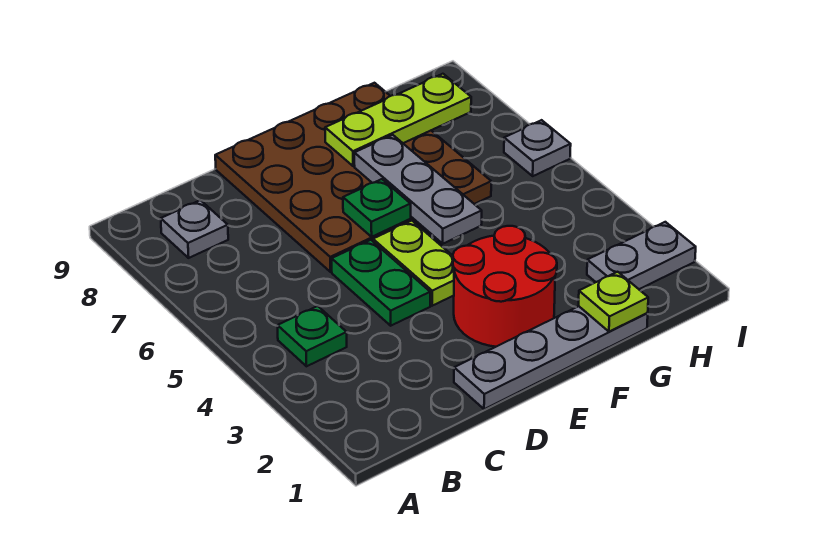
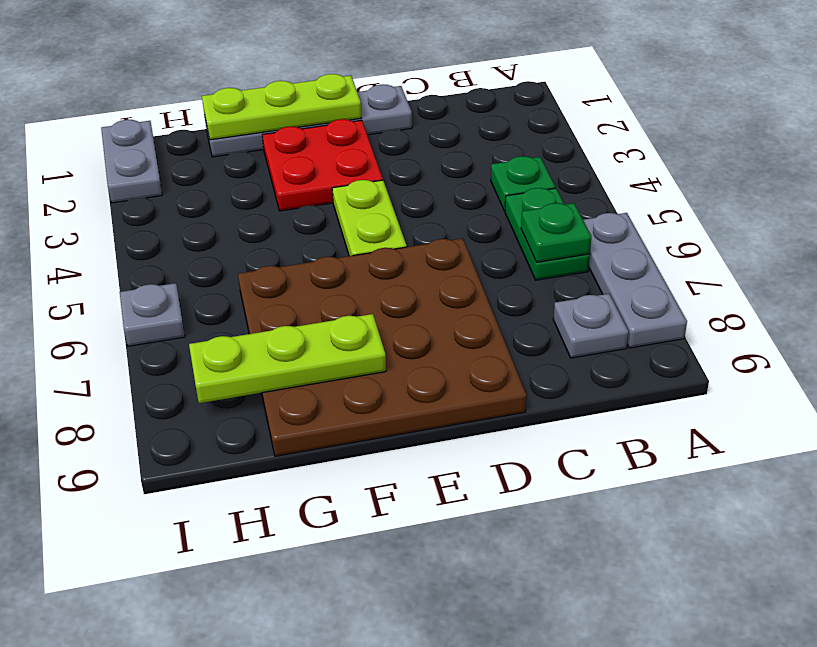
green 1x2 plate [332,240,430,326] -> green 1x2 plate moved to [505,188,590,280]
red 2x2 round brick [453,226,557,347] -> red 2x2 plate [262,119,383,211]
green 1x1 plate [343,179,411,237] -> green 1x1 plate moved to [521,203,591,262]
grey 1x3 plate [354,135,482,244] -> grey 1x3 plate moved to [583,213,687,348]
lime 1x1 plate [579,272,648,332] -> lime 1x3 plate [202,74,361,140]
grey 1x2 plate [587,222,696,289] -> grey 1x2 plate turned to [101,120,162,203]

